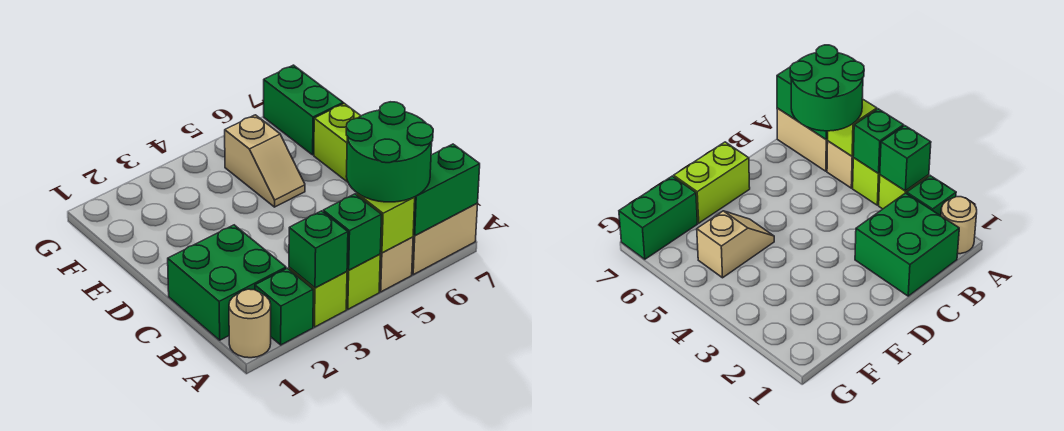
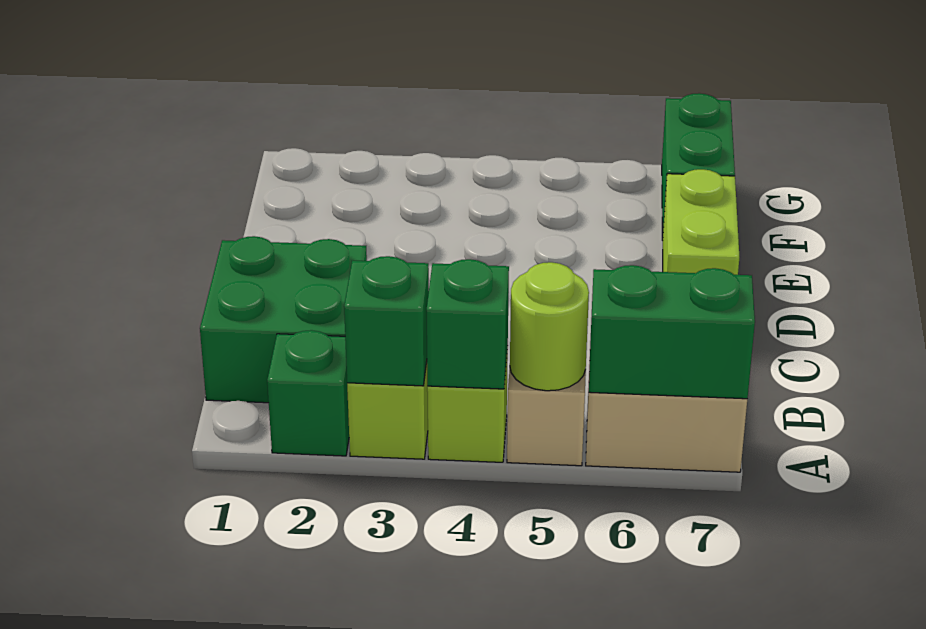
tan 1x1 round brick [229,289,271,358] -> none
lime 1x1 brick [357,193,415,253] -> lime 1x1 round brick [510,262,589,391]
green 2x2 round brick [346,102,433,202] -> none
tan 1x2 slope [225,115,305,207] -> none

